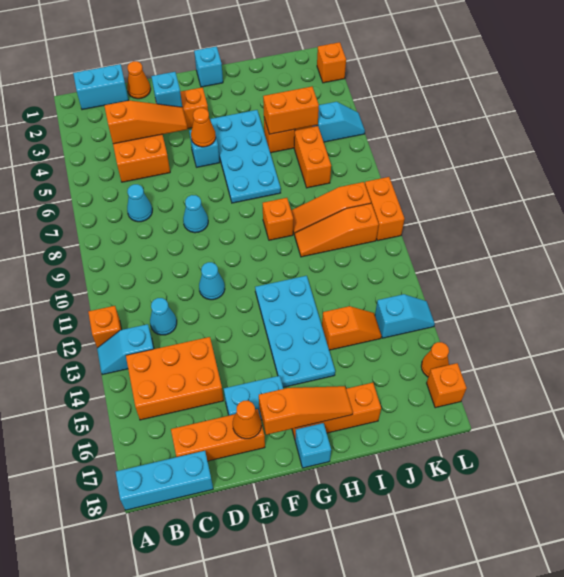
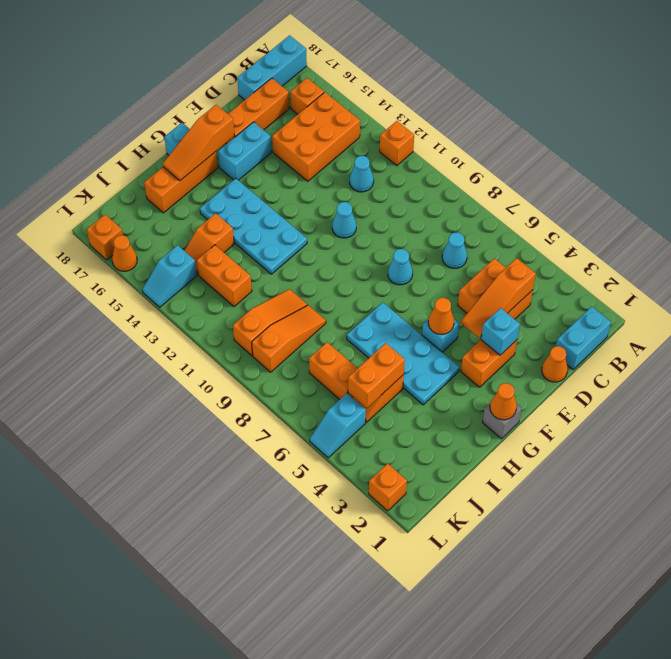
cyan 1x2 slope [97,324,154,375] -> none
orange 1x1 cone [233,401,261,439] -> orange 1x1 cone moved to [490,383,517,420]
cyan 1x1 brick [194,46,223,87] -> grey 1x1 brick [482,403,522,439]
orange 1x1 brick [263,198,293,240] -> orange 1x1 brick moved to [290,78,324,114]
orange 1x2 brick [365,177,404,241] -> orange 1x2 brick moved to [197,245,252,307]

